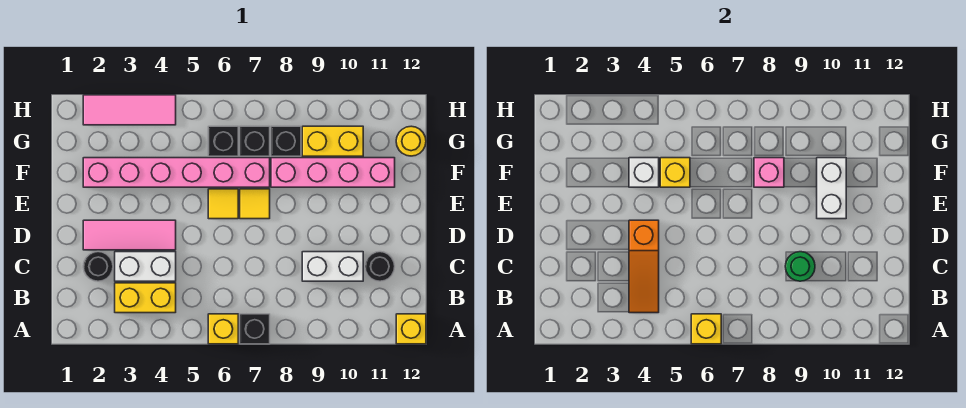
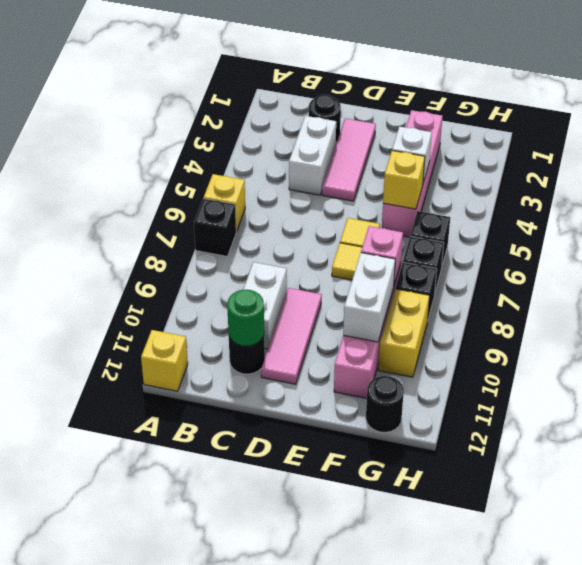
yellow 1x1 brick [691,314,721,344] -> none
yellow 1x2 brick [115,283,176,313] -> none
orange 1x3 slope [629,220,659,313] -> none
green 1x1 round brick [785,252,815,281] -> green 1x1 round brick moved to [227,290,264,346]
white 1x2 brick [817,158,846,219] -> white 1x2 brick turned to [343,253,395,342]
pink 1x6 brick [83,158,270,187] -> pink 1x4 brick [382,110,443,237]
yellow 1x1 round brick [396,126,426,156] -> black 1x1 round brick [366,376,404,432]
pink 1x3 tile [83,95,176,125] -> pink 1x3 tile moved to [261,288,322,384]

